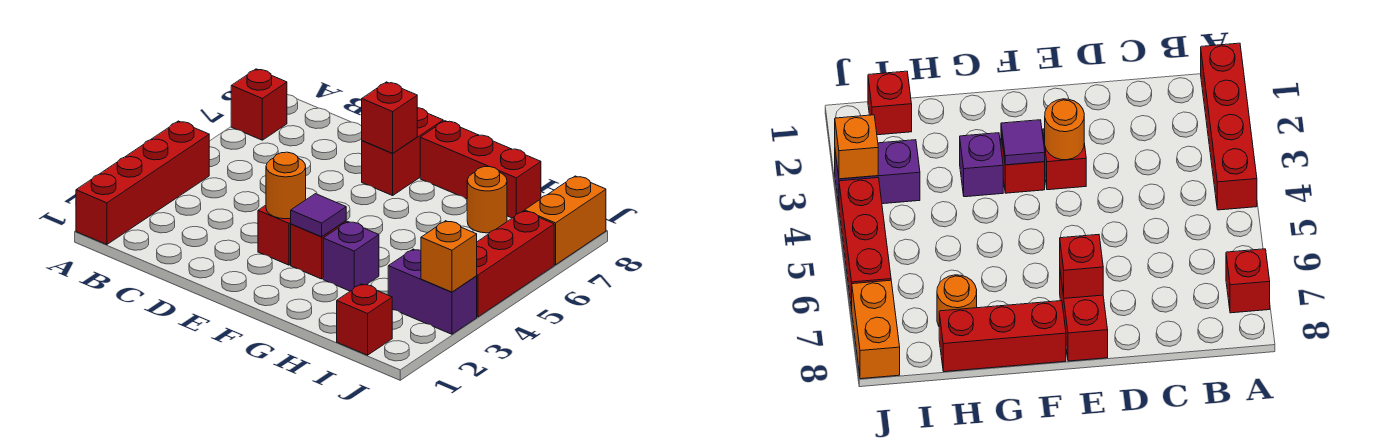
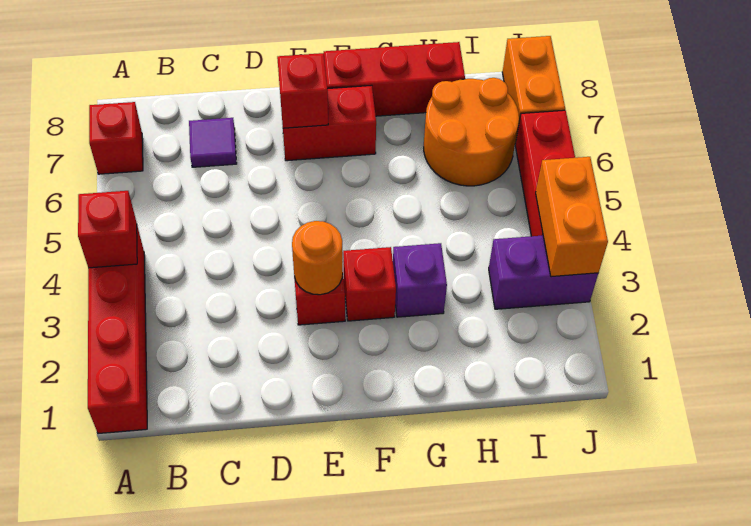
red 1x2 brick [362,108,443,196] -> red 1x2 brick turned to [283,85,376,161]
purple 1x1 tile [291,194,346,237] -> purple 1x1 tile moved to [189,118,237,167]
orange 1x1 round brick [467,167,507,233] -> orange 2x2 round brick [424,78,519,186]
red 1x1 brick [337,284,393,355] -> red 1x1 brick moved to [78,191,137,268]
orange 1x1 brick [421,221,477,292] -> orange 1x2 brick [536,157,608,277]

